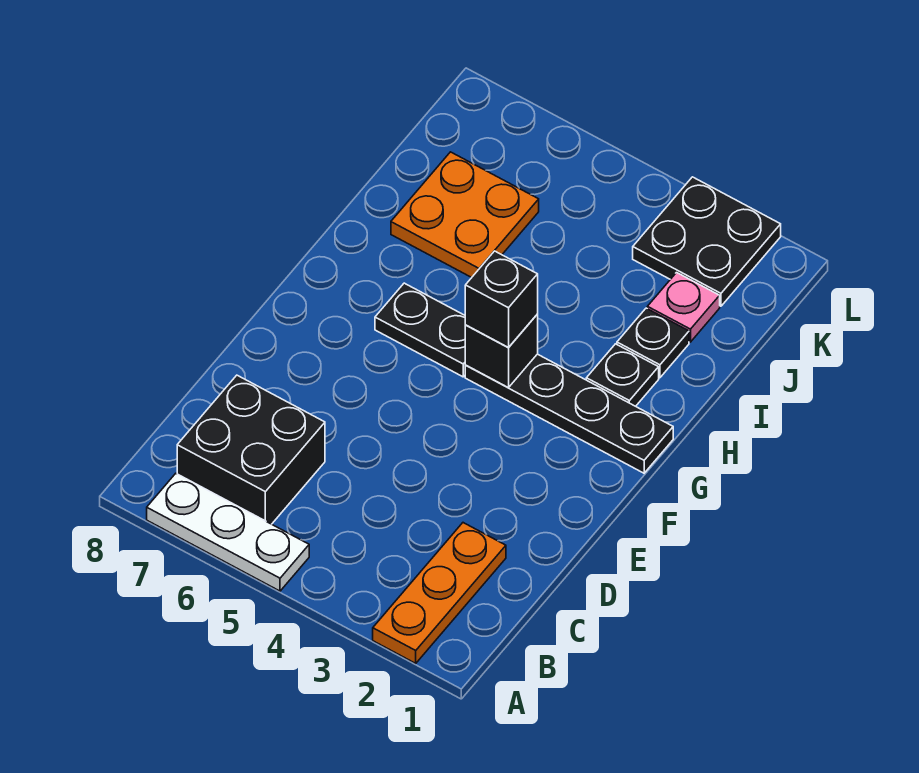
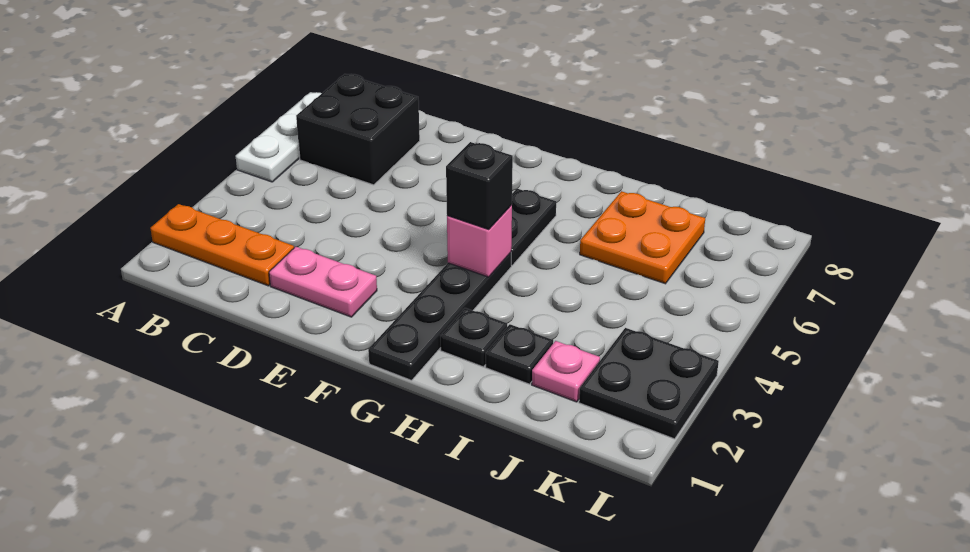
none -> pink 1x2 plate [269,247,377,317]
black 1x1 brick [465,314,538,388] -> pink 1x1 brick [447,205,512,277]

